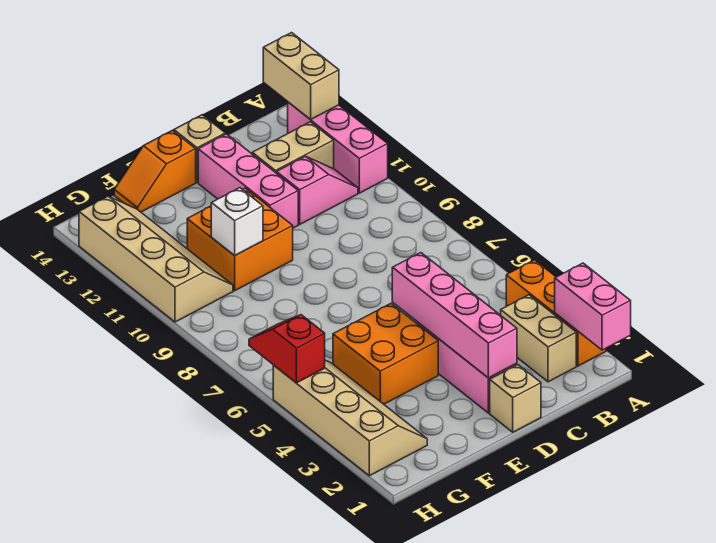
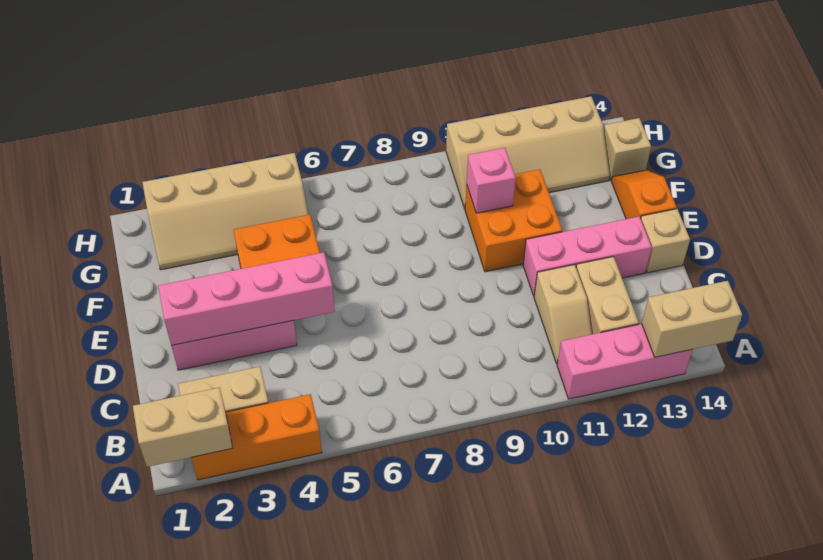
pink 1x2 brick [555,263,631,350] -> tan 1x2 brick [133,387,232,467]
pink 1x2 slope [277,156,358,224] -> tan 1x2 slope [534,265,592,363]
tan 1x1 brick [490,365,541,432] -> tan 1x1 brick moved to [604,118,651,180]
white 1x1 brick [211,188,263,256] -> pink 1x1 brick [467,148,516,213]
red 1x2 slope [249,315,325,383] -> none

